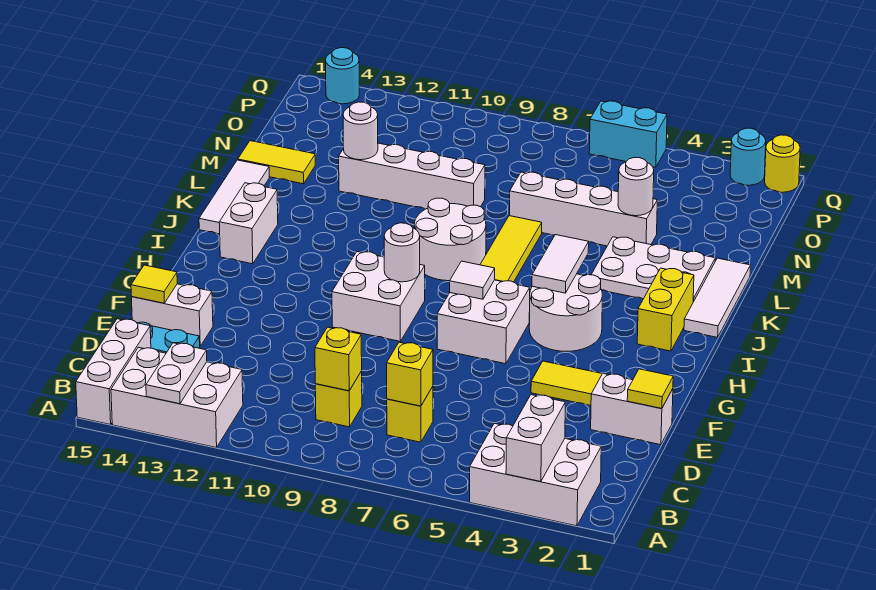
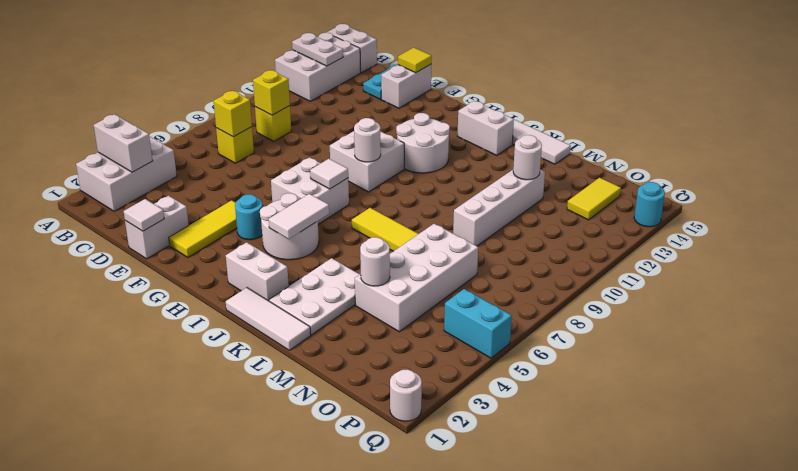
white 1x3 brick [76,319,151,425] -> white 1x2 brick [327,24,377,73]
yellow 1x1 tile [627,369,673,409] -> white 1x1 tile [124,199,164,231]
yellow 1x2 brick [637,268,694,351] -> white 1x2 brick [226,242,289,301]
white 1x2 tile [532,235,589,293] -> white 1x2 tile turned to [269,194,329,239]
white 2x2 round brick [414,198,486,281] -> white 2x2 round brick moved to [396,113,450,173]
white 1x4 brick [510,172,657,246] -> white 2x4 brick [355,224,478,332]
yellow 1x2 tile [238,141,315,184] -> yellow 1x2 tile moved to [567,178,621,220]
yellow 1x1 round brick [765,135,800,192] -> white 1x1 round brick [390,369,422,421]
cyan 1x1 round brick [730,128,766,185] -> cyan 1x1 round brick moved to [235,194,263,240]
cyan 1x2 brick [589,101,667,167] -> cyan 1x2 brick turned to [444,289,512,358]

